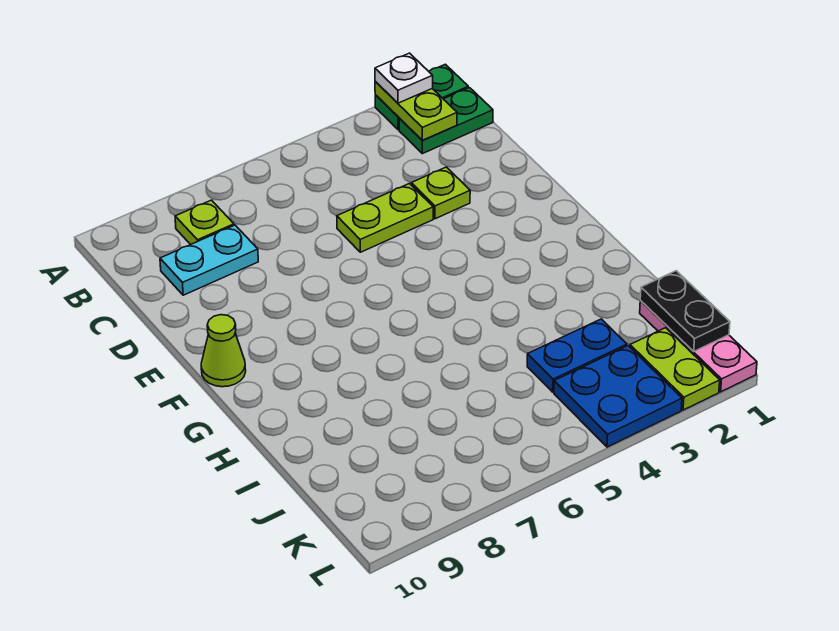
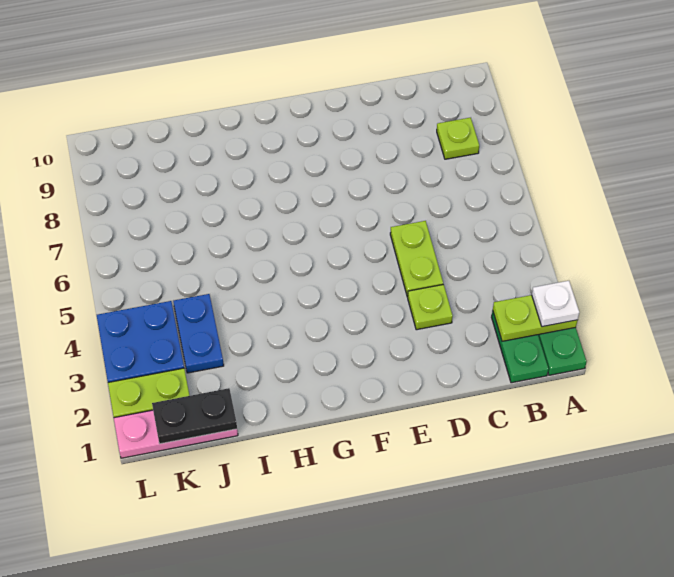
cyan 1x2 plate [160,225,258,295] -> none
lime 1x1 cone [201,315,246,387] -> none

